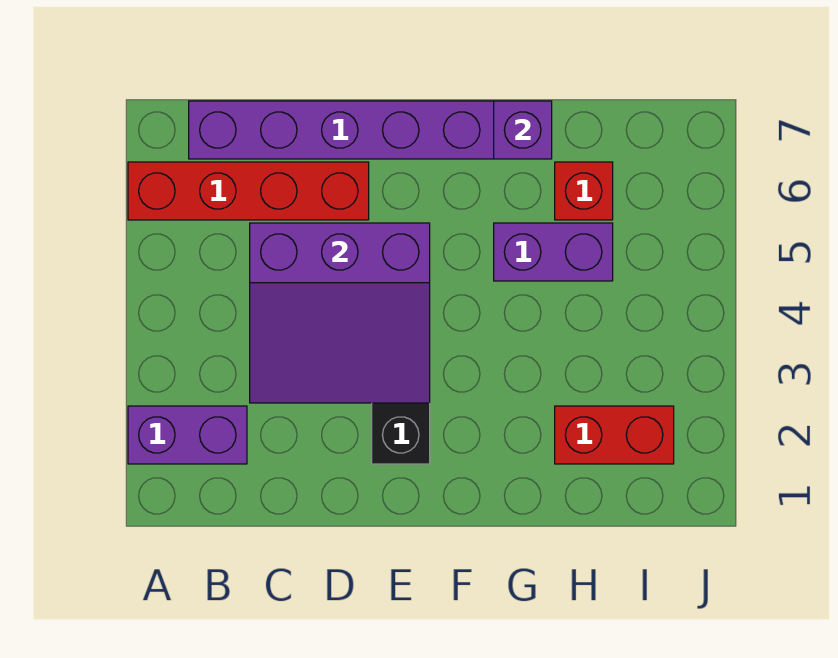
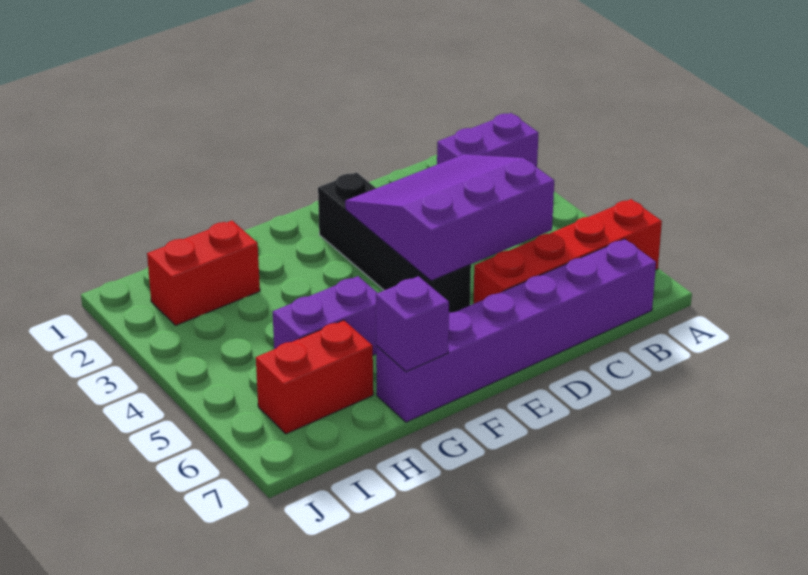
red 1x1 brick [555,162,613,220] -> red 1x2 brick [256,320,373,434]

